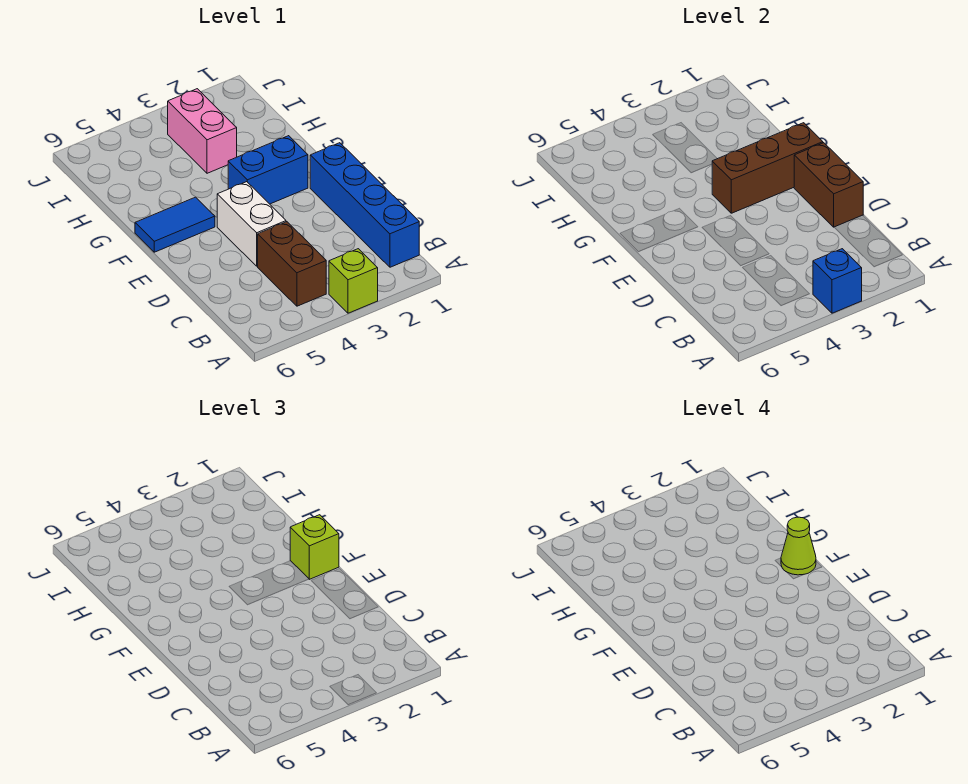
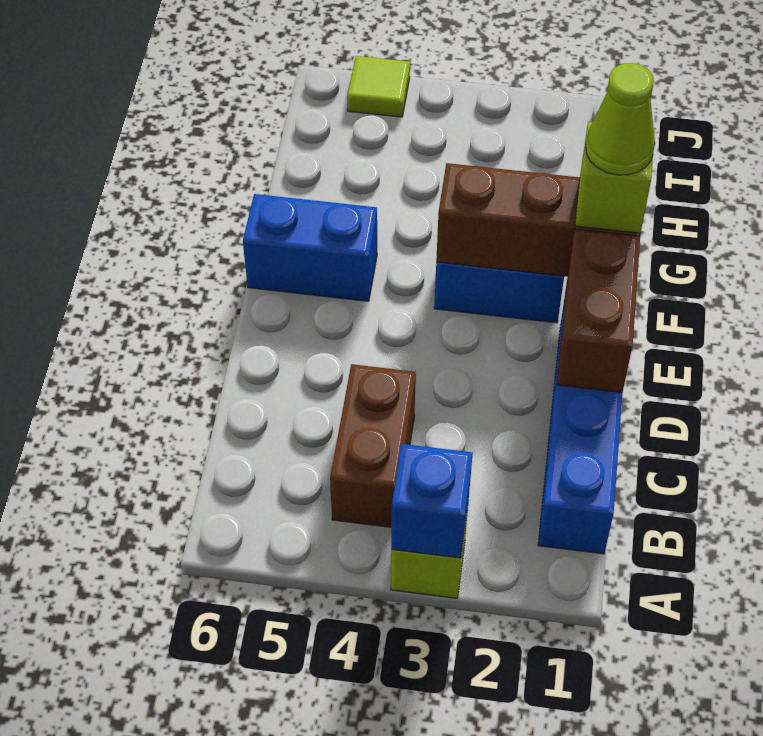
white 1x2 brick [217,182,286,266] -> none
blue 1x2 tile [135,197,215,252] -> blue 1x2 brick [243,194,377,301]
pink 1x2 brick [168,89,237,173] -> none
none -> lime 1x1 tile [347,56,410,117]

